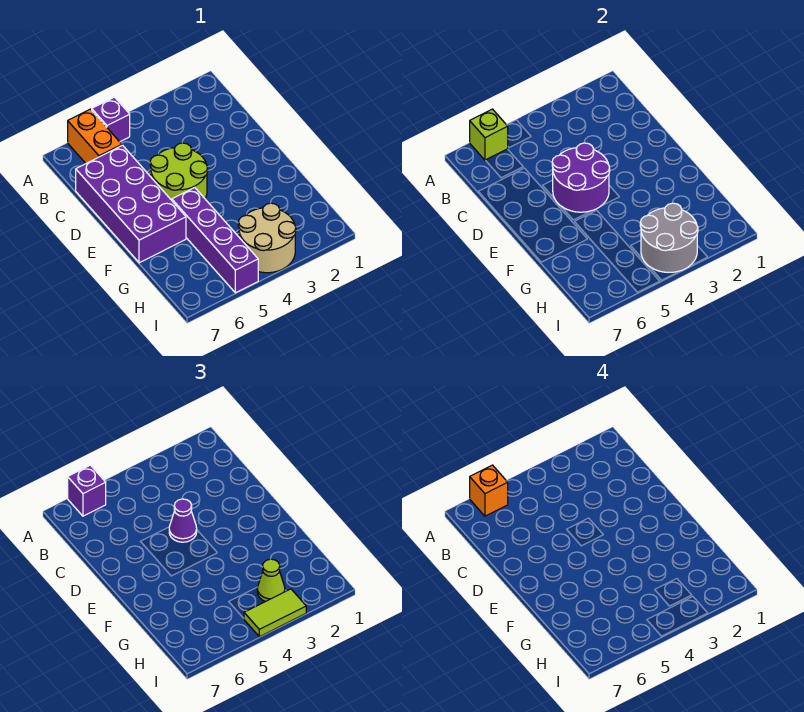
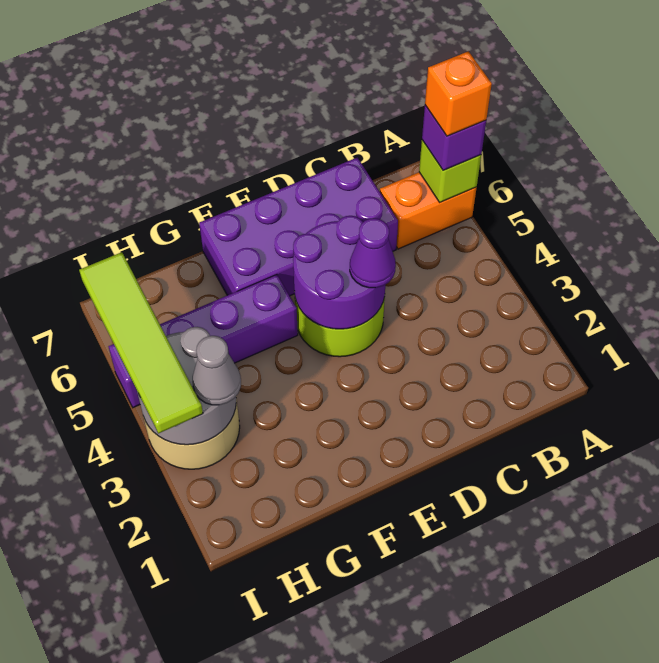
purple 1x1 brick [92,97,130,142] -> none
lime 1x1 cone [257,559,285,602] -> grey 1x1 cone [192,336,241,405]
lime 1x2 tile [244,589,306,637] -> lime 1x4 tile [79,252,203,433]

